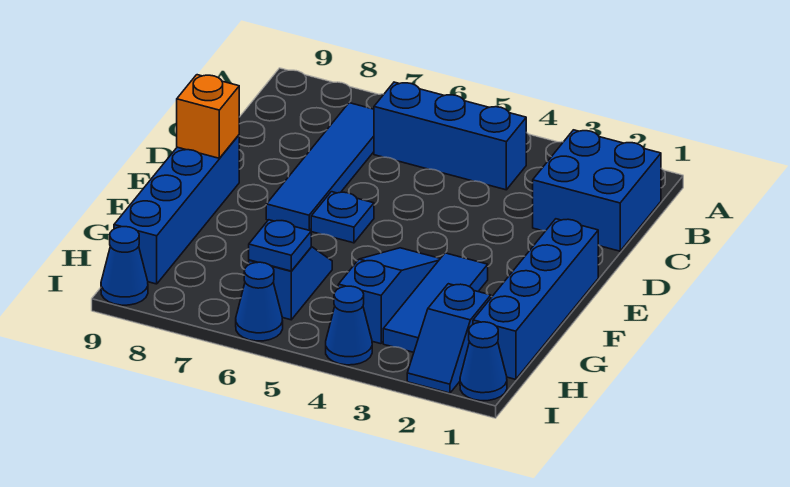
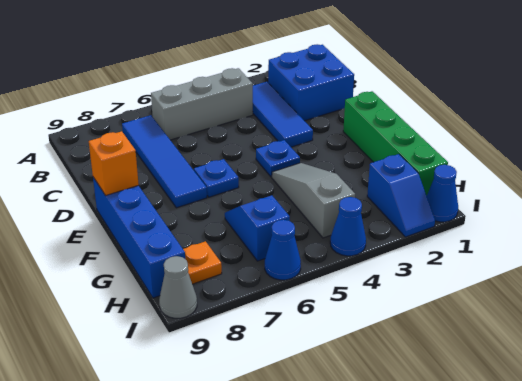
blue 1x3 brick [374,82,526,190] -> grey 1x3 brick [151,68,253,140]
blue 1x4 brick [473,219,598,379] -> green 1x4 brick [343,91,448,196]
blue 1x3 tile [383,253,488,352] -> blue 1x3 tile moved to [253,82,313,147]
blue 1x3 slope [338,248,440,344] -> grey 1x3 slope [272,163,355,238]
blue 1x1 plate [249,220,311,271] -> blue 1x1 plate moved to [256,140,300,177]
none -> orange 1x1 plate [183,241,222,284]
blue 1x1 cone [101,227,148,305] -> grey 1x1 cone [159,256,197,318]

